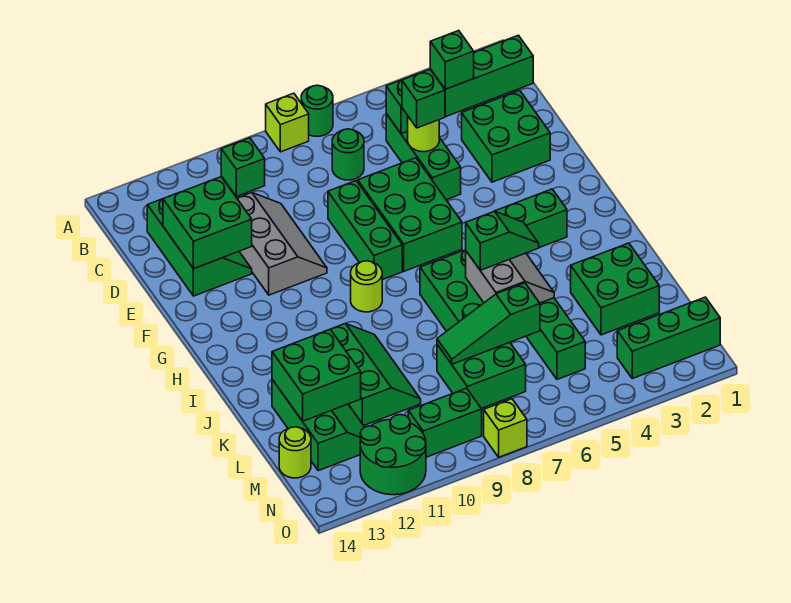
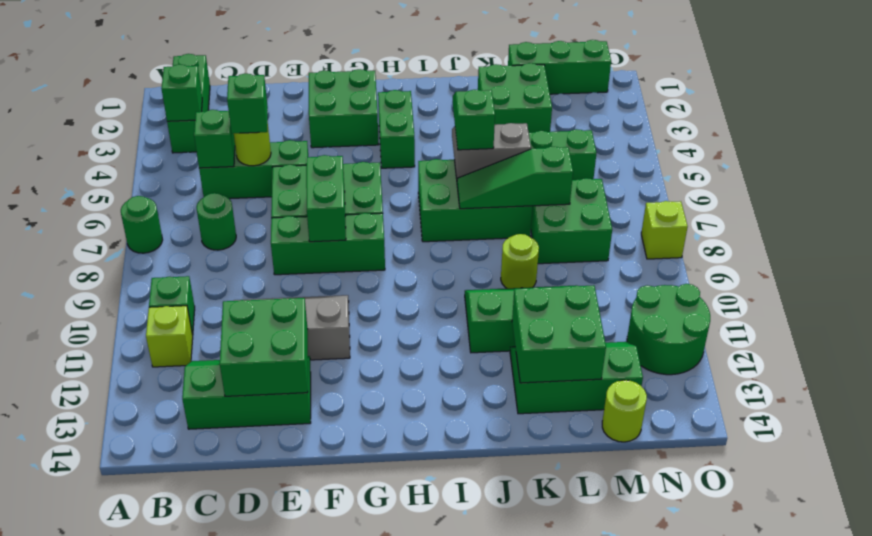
lime 1x1 brick [266,93,309,152] -> lime 1x1 brick moved to [146,306,193,367]
green 2x2 brick [462,90,550,182] -> green 2x2 brick moved to [309,69,379,148]
lime 1x1 round brick [351,261,382,312] -> lime 1x1 round brick moved to [501,234,539,288]
green 1x3 slope [437,283,540,364] -> green 1x3 slope turned to [457,147,573,209]
green 1x3 brick [617,297,720,379] -> green 1x3 brick turned to [508,40,611,94]
green 1x2 brick [408,388,482,457] -> green 1x2 brick moved to [306,155,346,242]

